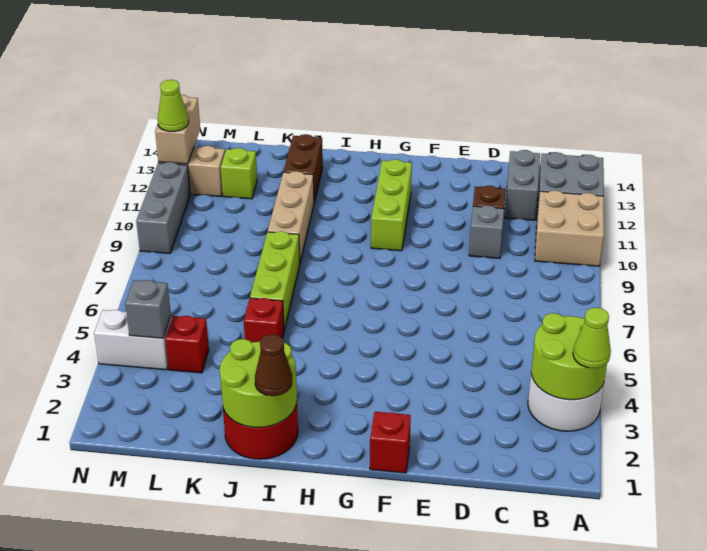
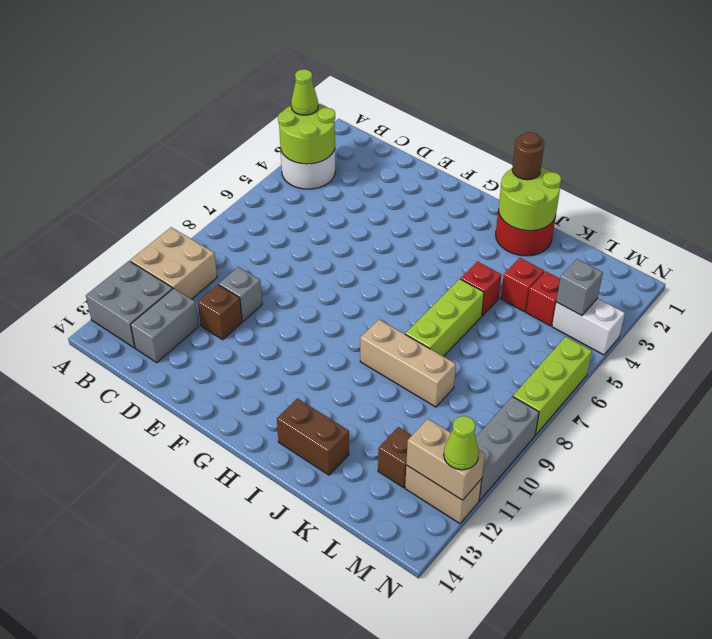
red 1x1 brick [370,412,411,473] -> red 1x1 brick moved to [501,258,544,312]
lime 1x3 brick [371,159,412,251] -> lime 1x3 brick moved to [513,337,592,435]
brown 1x1 cone [255,334,292,396] -> brown 1x1 round brick [512,132,544,180]
tan 1x3 brick [268,171,314,262] -> tan 1x3 brick turned to [360,320,456,407]
brown 1x2 brick [283,134,323,202] -> brown 1x2 brick turned to [277,398,349,475]
lime 1x1 brick [221,148,257,199] -> brown 1x1 brick [378,427,412,488]
tan 1x2 brick [155,94,200,164] -> tan 1x2 brick turned to [406,419,485,500]

